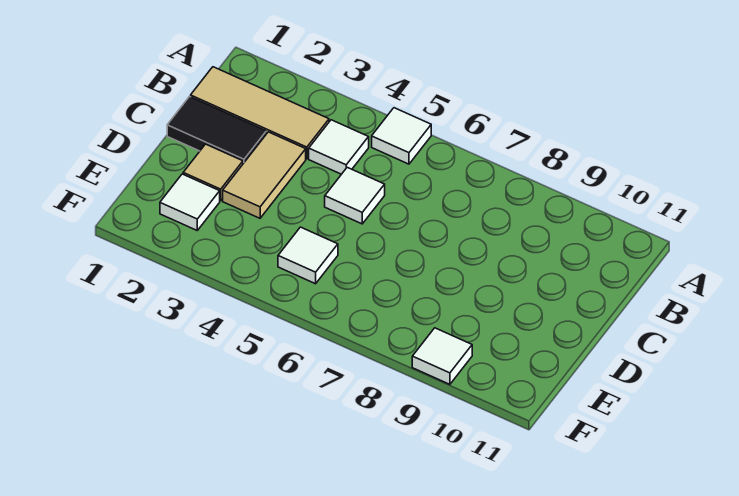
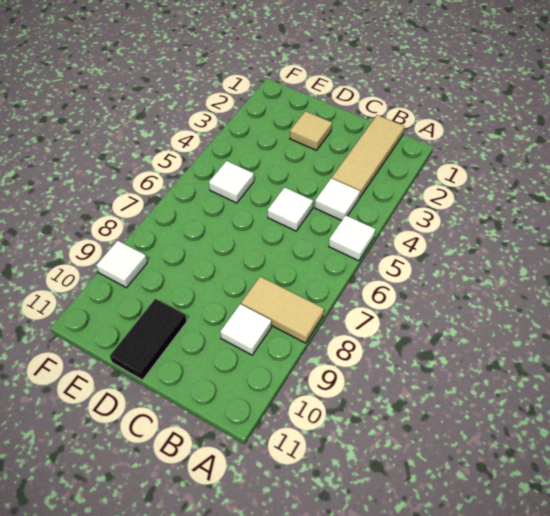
black 1x2 tile [167,97,266,163] -> black 1x2 tile moved to [110,299,187,380]
tan 1x2 tile [223,132,306,218] -> tan 1x2 tile moved to [241,277,324,343]
white 1x1 tile [160,174,220,230] -> white 1x1 tile moved to [220,304,271,355]

